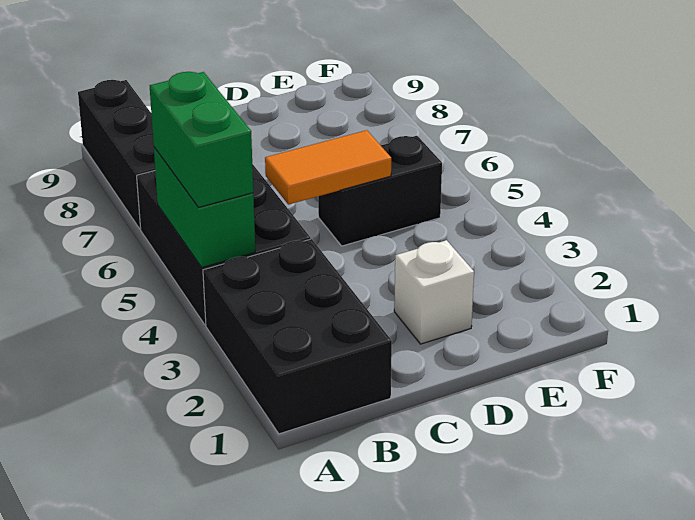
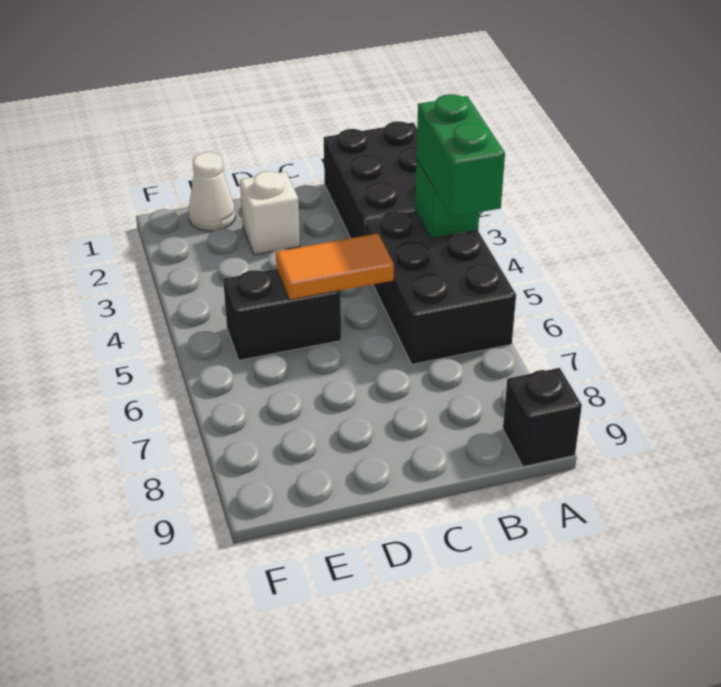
green 1x2 brick [154,147,255,267] -> green 1x1 brick [415,159,479,239]
black 1x3 brick [78,80,155,229] -> black 1x1 brick [503,368,582,467]
none -> white 1x1 cone [188,152,235,231]

